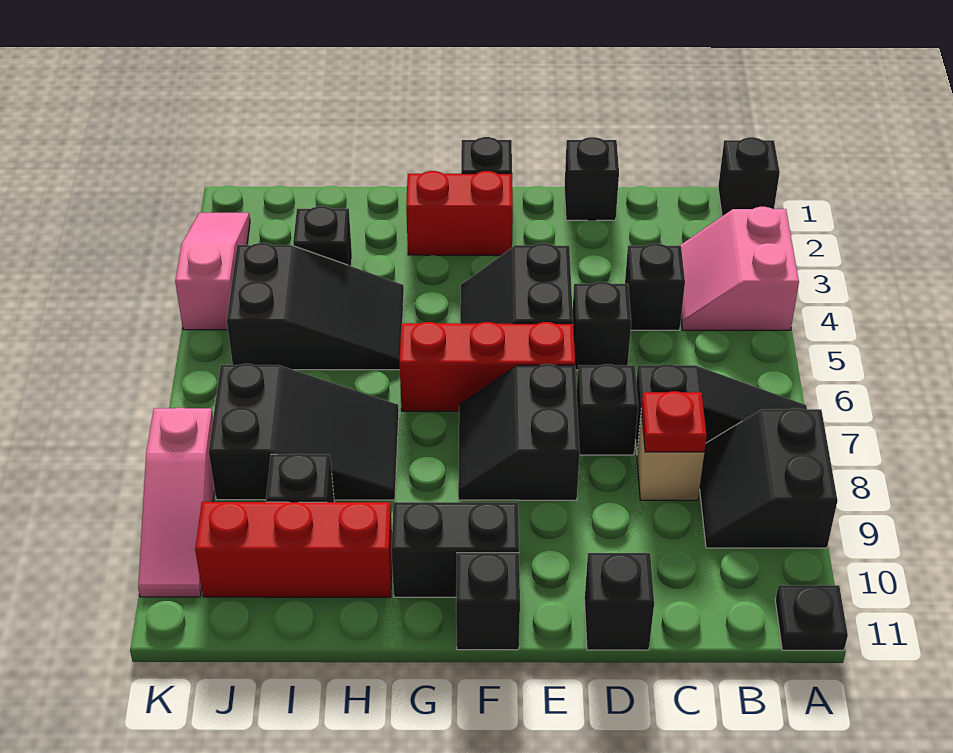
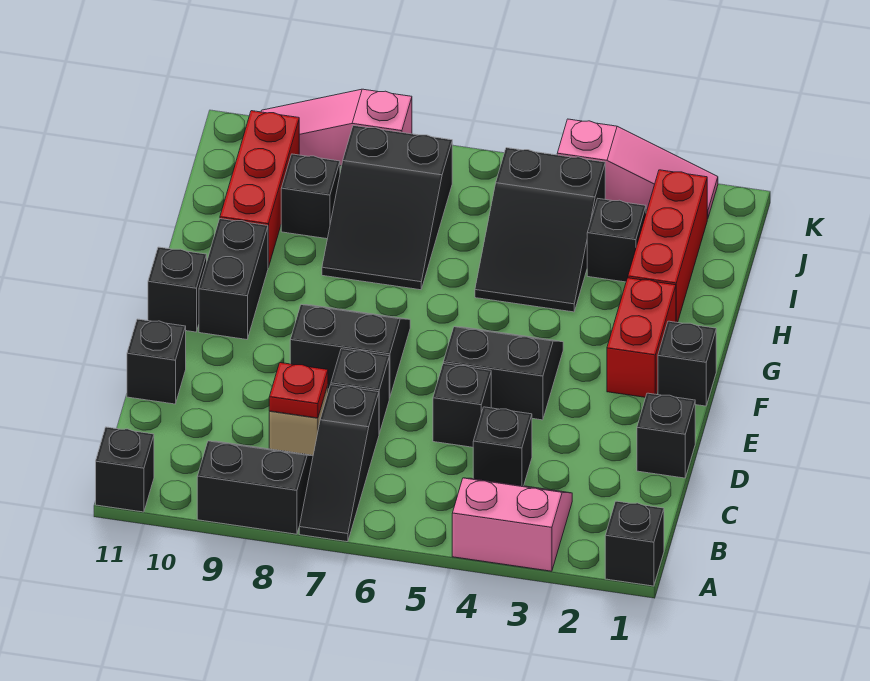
black 1x1 plate [775,585,848,650] -> black 1x1 brick [96,427,154,512]
red 1x3 brick [399,322,575,411] -> red 1x3 brick moved to [628,170,707,323]

